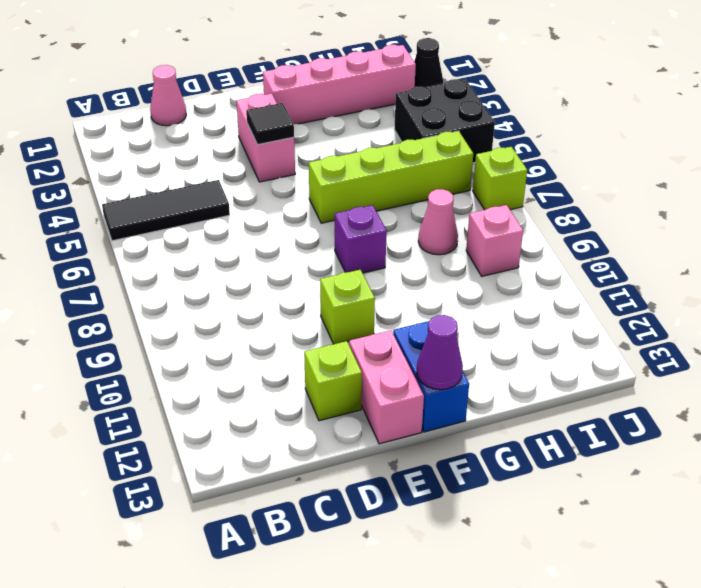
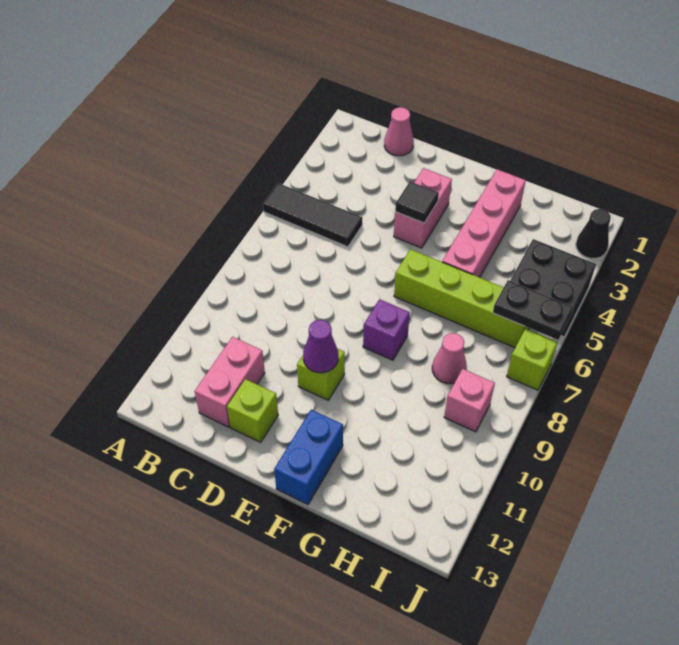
pink 1x2 brick [349,330,424,444] -> pink 1x2 brick moved to [195,337,265,427]
pink 1x4 brick [263,45,416,124] -> pink 1x4 brick turned to [442,169,526,277]
purple 1x1 cone [417,315,463,390] -> purple 1x1 cone moved to [303,320,338,373]
none -> black 1x2 plate [493,280,573,340]

